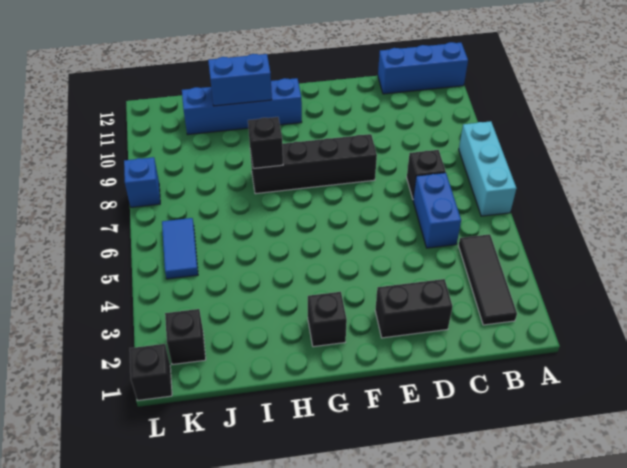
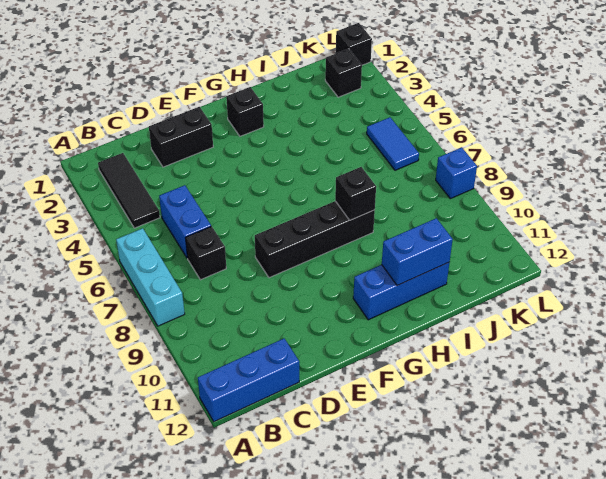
blue 1x4 brick [182,78,302,135] -> blue 1x3 brick [353,262,449,320]

